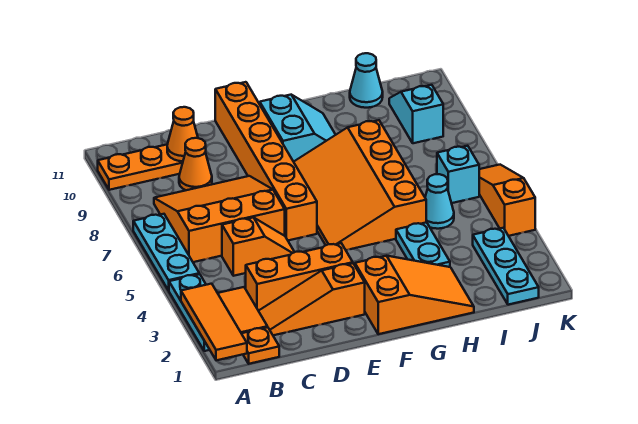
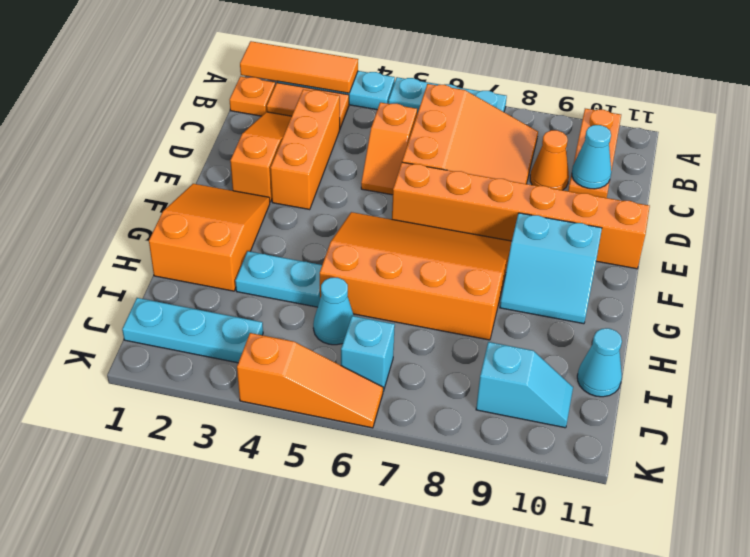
orange 1x1 cone [167,107,198,161] -> cyan 1x1 cone [572,125,611,189]
orange 2x3 slope [355,256,474,334] -> orange 2x3 slope turned to [149,184,270,291]

